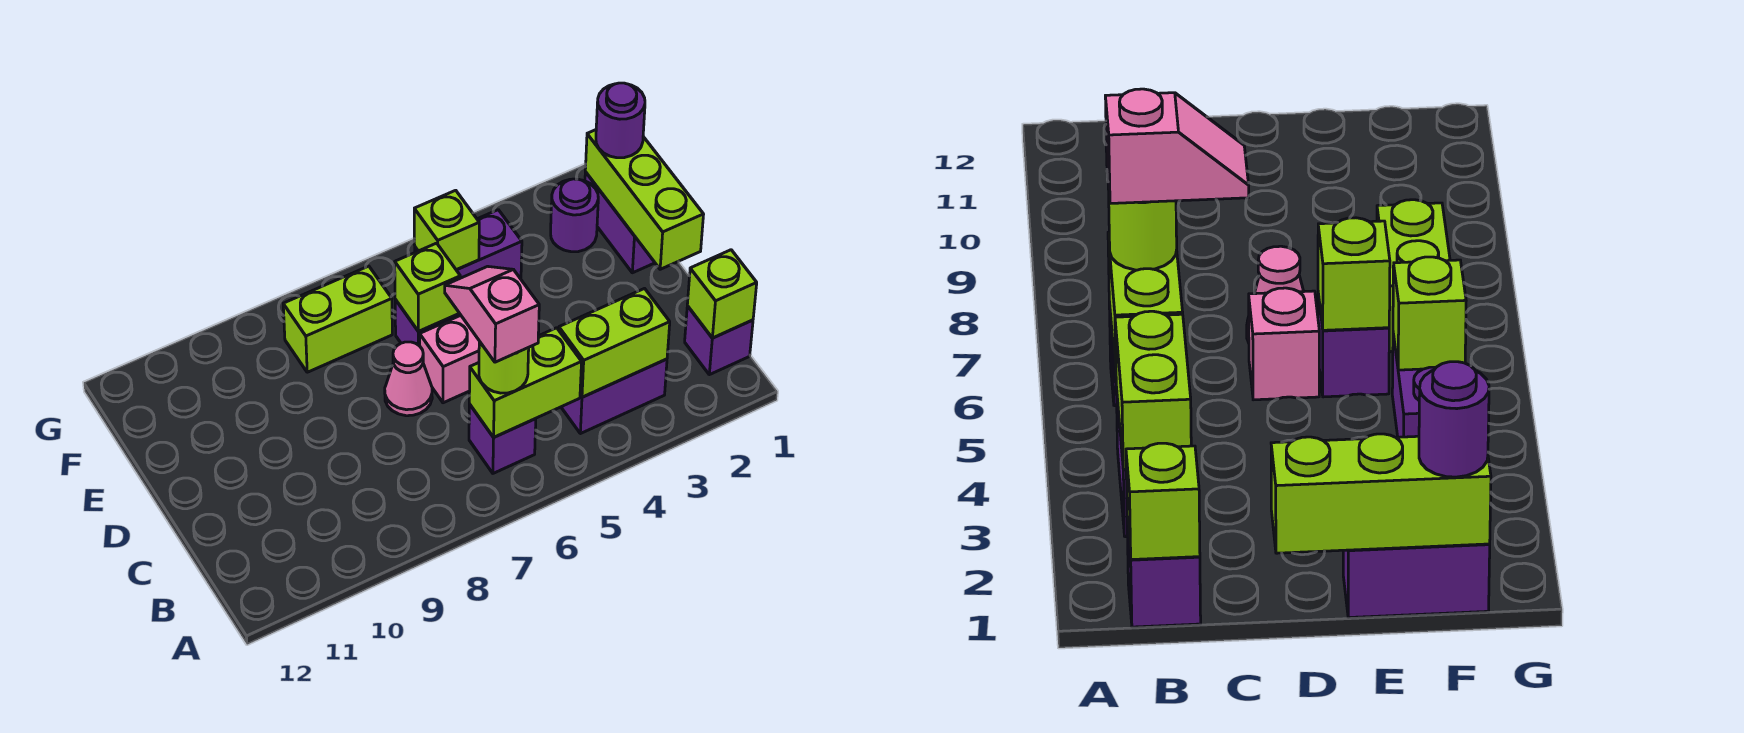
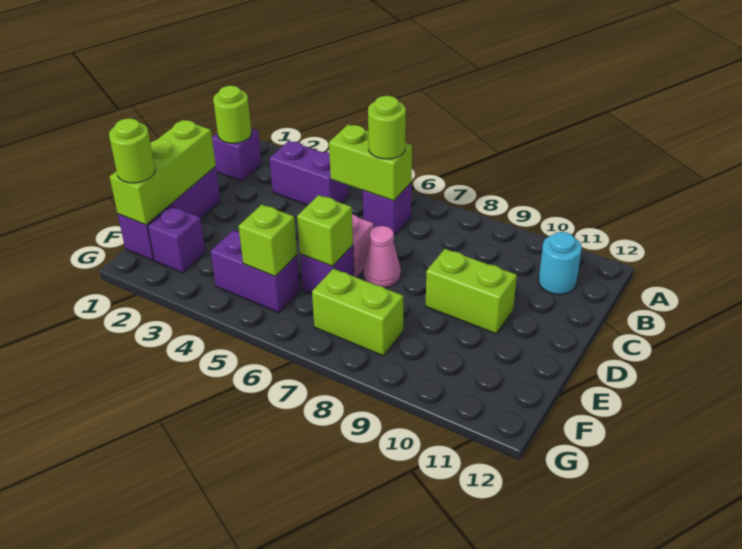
lime 1x1 brick [687,250,757,338] -> lime 1x1 round brick [213,86,252,143]
lime 1x2 brick [559,289,670,397] -> lime 1x2 brick moved to [426,249,517,334]
pink 1x2 slope [445,266,539,362] -> none
none -> cyan 1x1 round brick [539,232,582,294]
purple 1x2 brick [585,172,655,273] -> purple 1x3 brick [118,166,221,260]
purple 1x1 round brick [596,83,645,158] -> lime 1x1 round brick [109,118,155,183]
purple 1x1 round brick [551,179,598,252] -> purple 1x1 brick [148,206,206,273]

